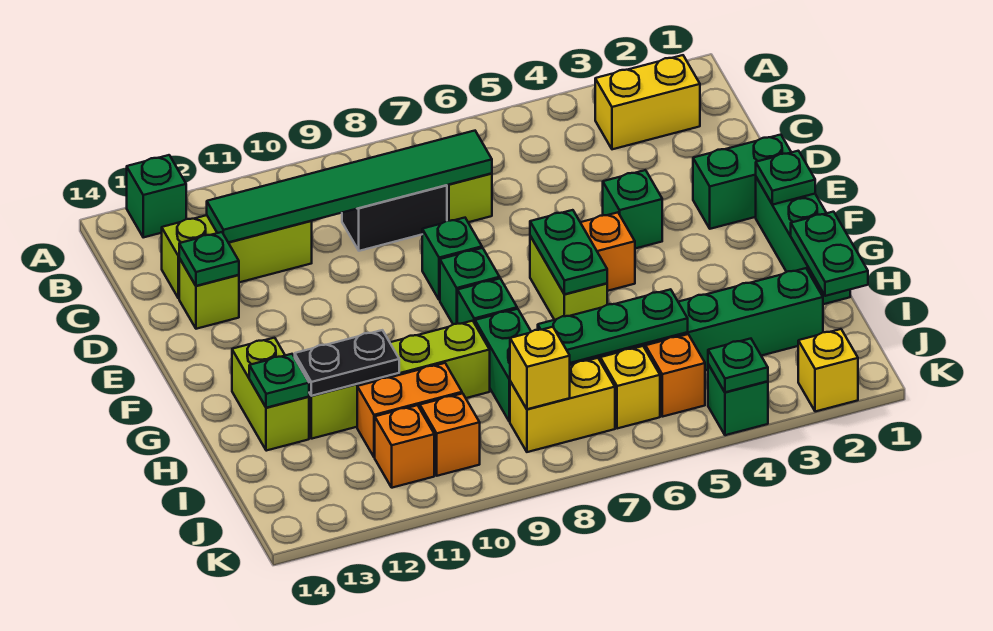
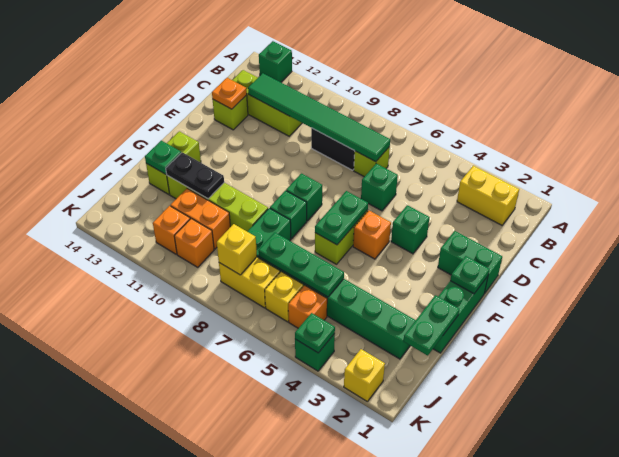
green 1x1 plate [179,232,239,286] -> orange 1x1 plate [212,78,247,109]
green 1x1 brick [422,218,482,300] -> green 1x1 brick moved to [361,164,398,211]

